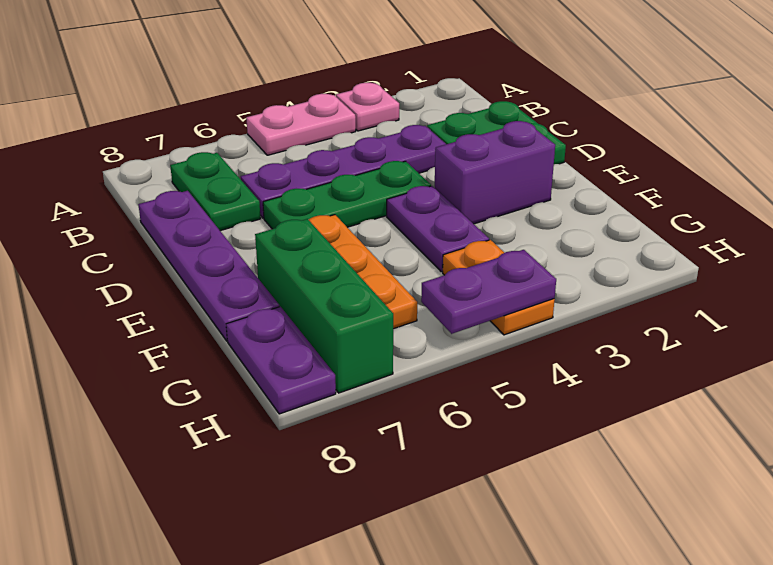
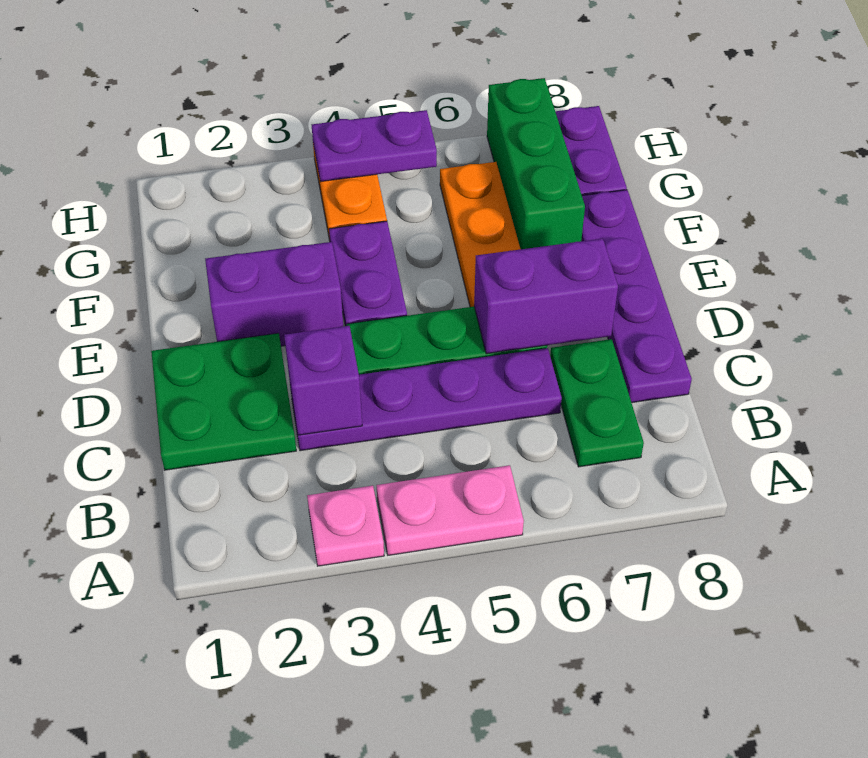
none -> purple 1x1 brick [284,326,362,435]
none -> purple 1x2 brick [474,239,618,354]

